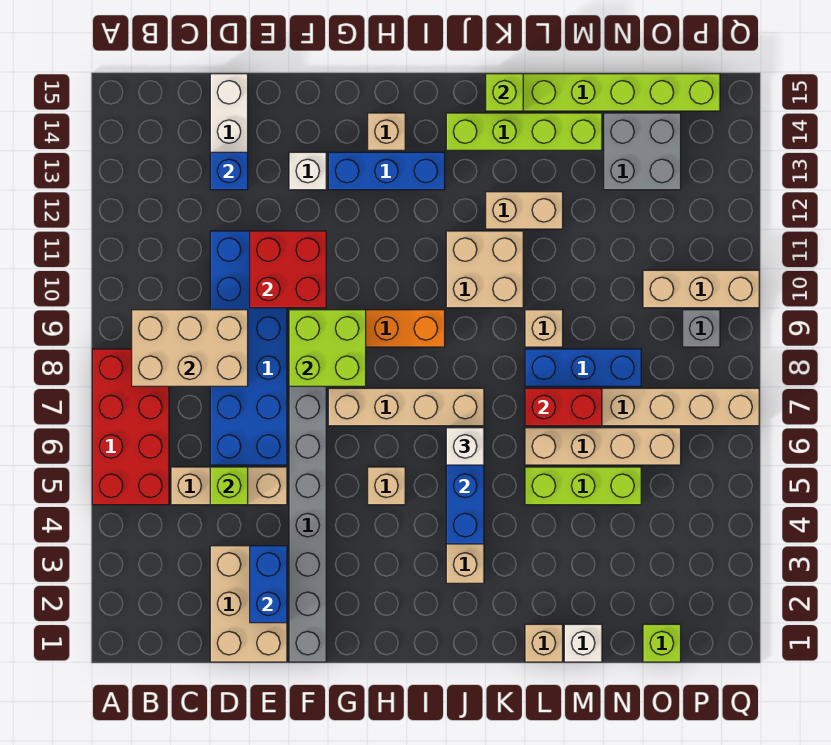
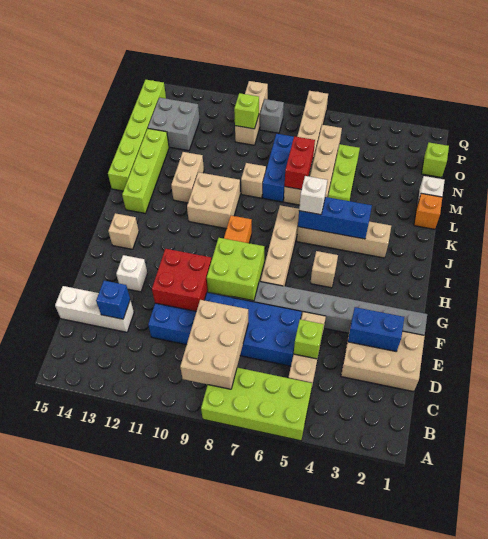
red 2x4 brick [92,349,169,505] -> lime 2x4 brick [201,368,312,441]
blue 1x3 brick [328,152,445,190] -> none
lime 1x1 brick [486,74,523,111] -> lime 1x1 brick moved to [234,93,259,129]
tan 1x1 brick [525,624,563,662] -> orange 1x1 brick [414,193,442,229]

